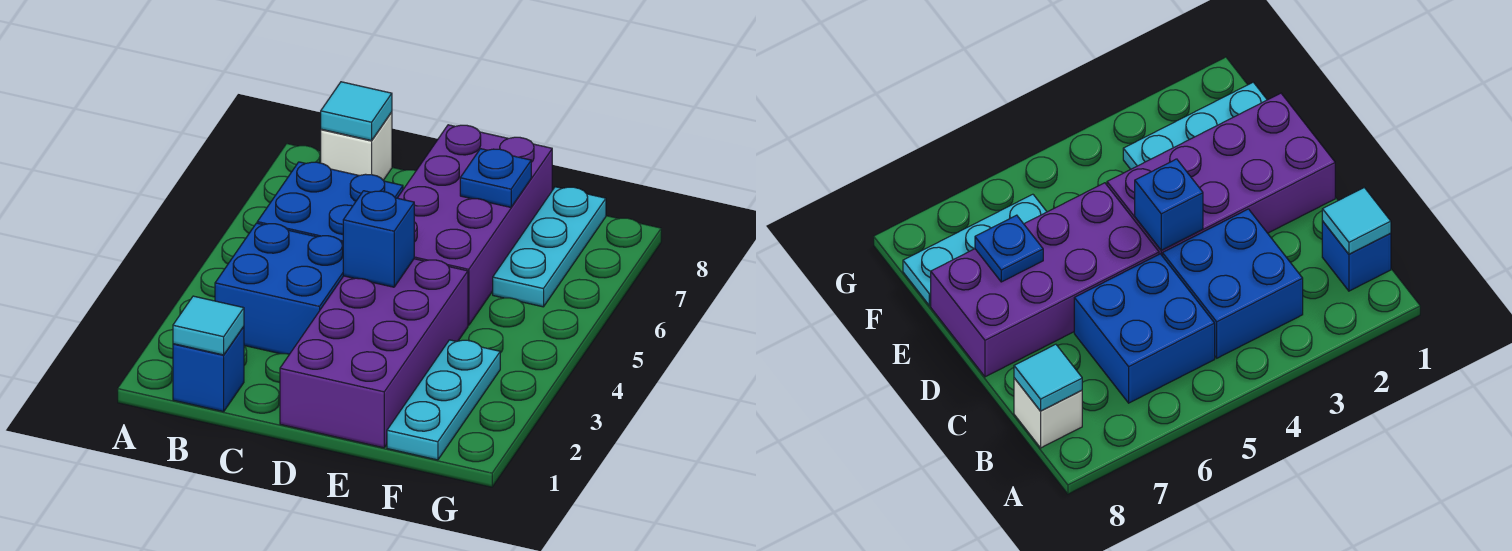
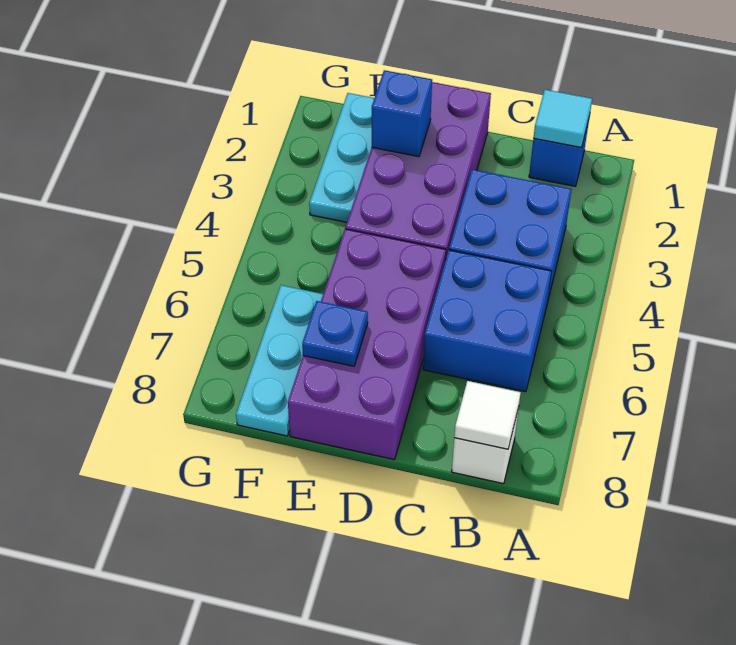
cyan 1x1 tile [321,82,392,141] -> white 1x1 tile [454,381,521,449]
blue 1x1 brick [343,191,414,287] -> blue 1x1 brick moved to [372,70,432,157]

